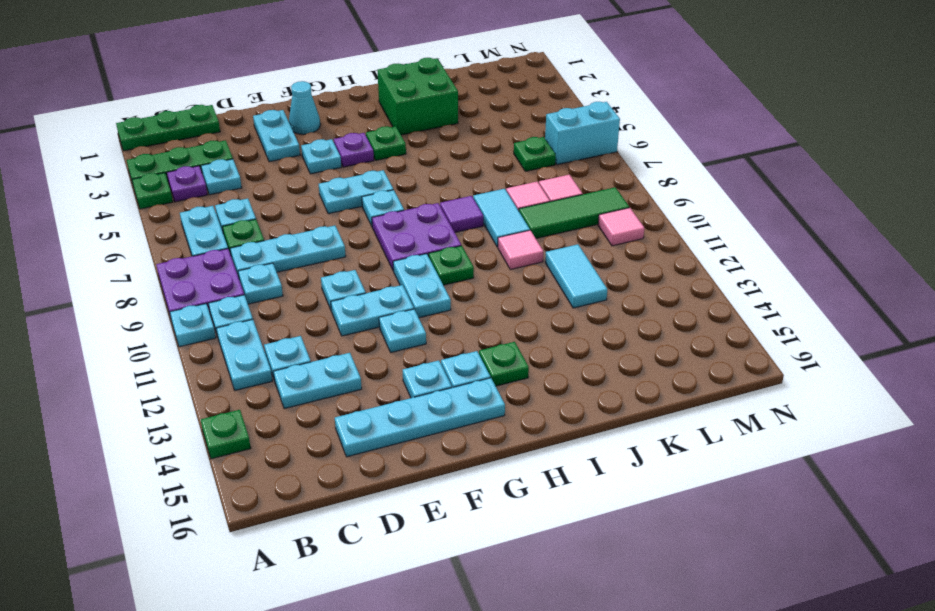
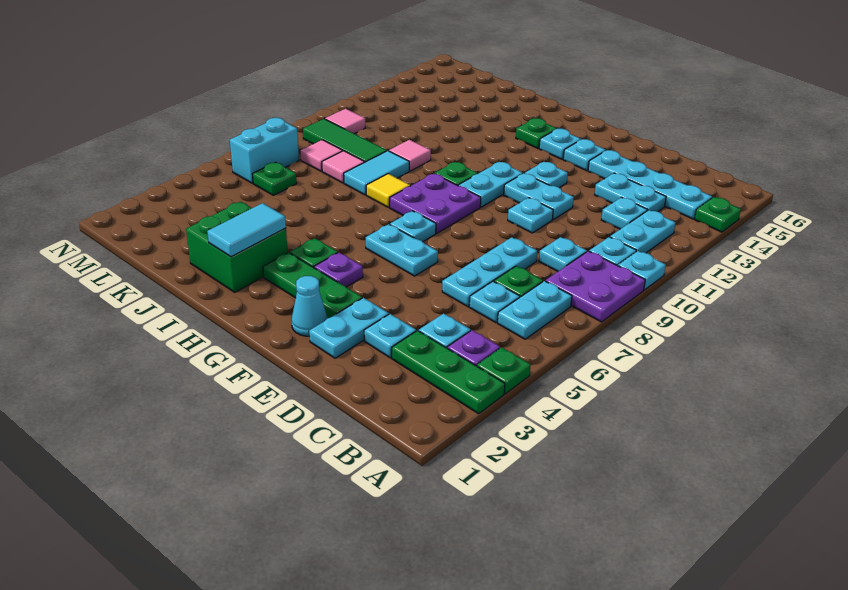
green 1x3 plate [116,105,220,151] -> green 1x3 plate moved to [263,253,362,318]
cyan 1x3 plate [230,226,346,277] -> cyan 1x3 plate turned to [442,237,537,307]
cyan 1x4 plate [335,378,505,457] -> cyan 1x4 plate moved to [588,150,712,219]
cyan 1x1 plate [301,139,341,174] -> cyan 1x1 plate moved to [364,314,416,358]
purple 1x1 tile [440,196,483,232] -> yellow 1x1 tile [366,174,410,207]
cyan 1x2 tile [545,244,607,308] -> cyan 1x2 tile moved to [207,203,286,257]
cyan 1x2 brick [545,102,620,165] -> cyan 1x2 brick turned to [230,118,299,183]

